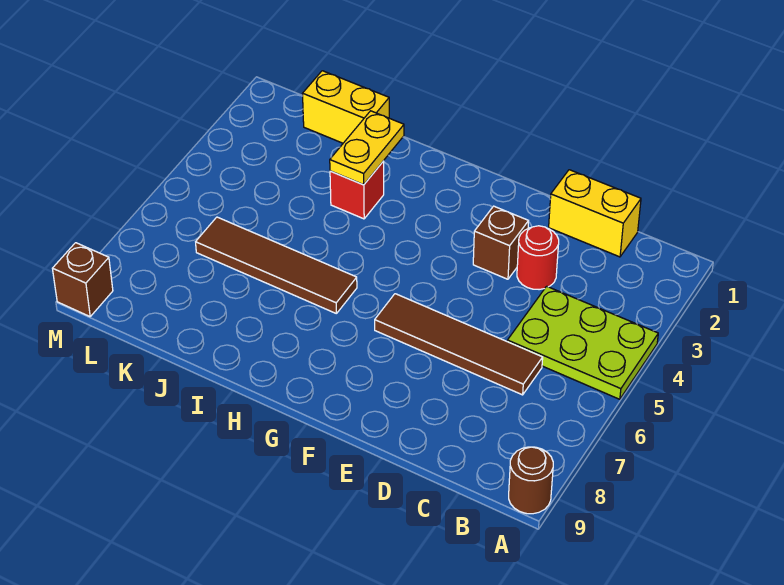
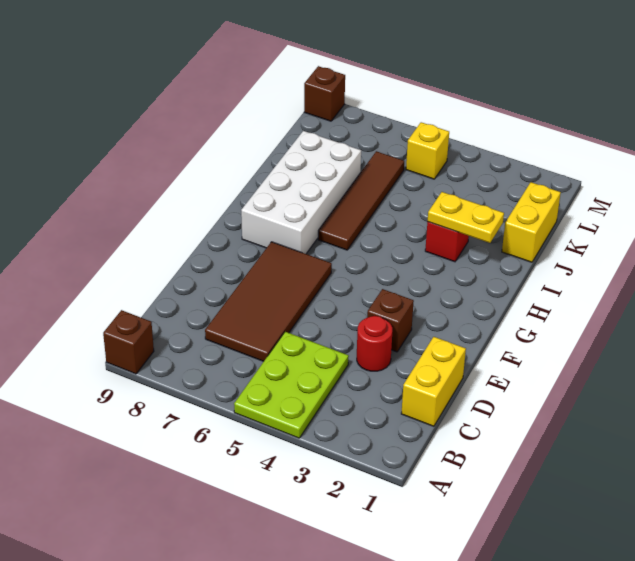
brown 1x1 round brick [509,447,553,514] -> brown 1x1 brick [103,310,154,374]
brown 1x4 tile [375,294,543,395] -> brown 2x4 tile [205,242,332,361]
none -> white 2x4 brick [241,131,361,254]
none -> yellow 1x1 brick [406,122,449,179]

